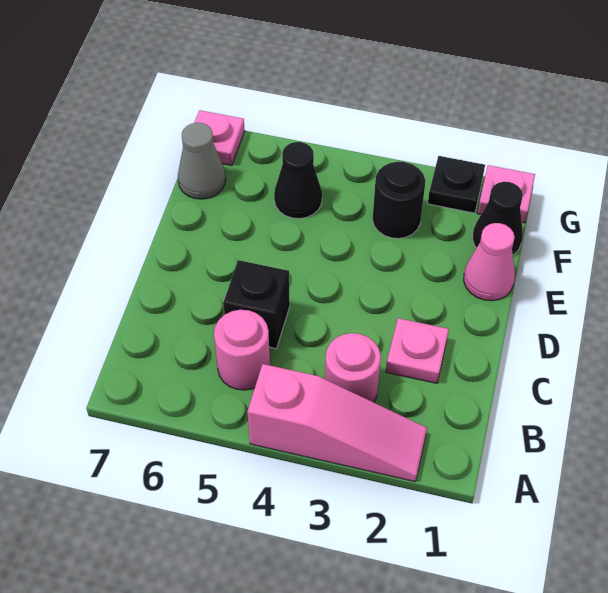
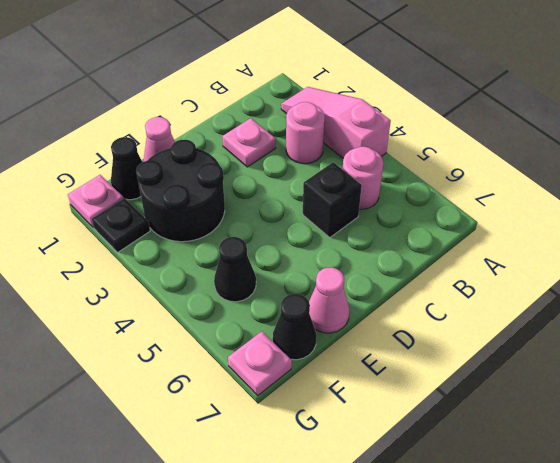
none -> pink 1x1 cone [309,267,349,333]
black 1x1 round brick [372,162,425,238] -> black 2x2 round brick [136,140,225,242]
grey 1x1 cone [178,123,226,199] -> black 1x1 cone [273,294,316,360]

